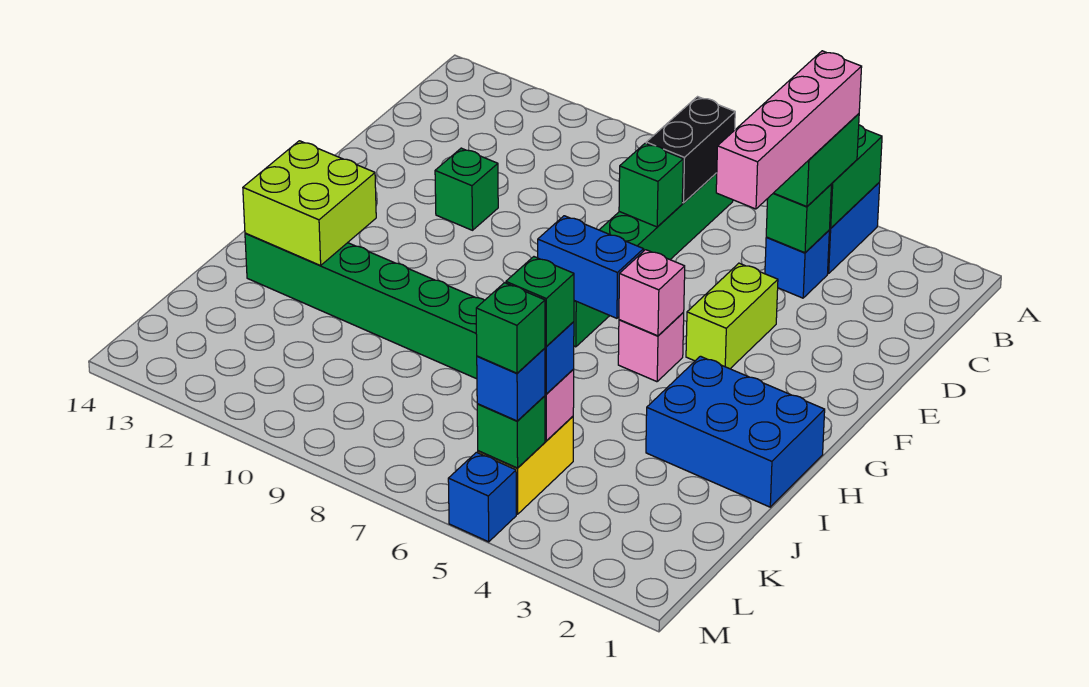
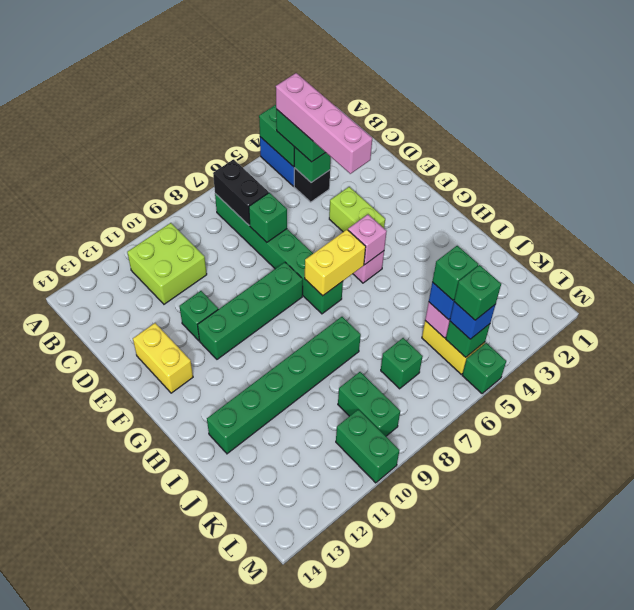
blue 1x1 brick [765,231,829,298] -> black 1x1 brick [294,168,330,202]
none -> yellow 1x2 brick [133,323,193,393]
none -> green 1x4 brick [198,262,303,359]
blue 1x2 brick [538,216,644,318] -> yellow 1x2 brick [305,230,366,296]
blue 2x3 brick [646,356,825,507] -> none
lime 2x2 brick [243,141,376,265] -> lime 2x2 brick moved to [127,223,207,304]
none -> green 1x1 brick [381,338,423,389]
none -> green 1x2 brick [338,372,400,436]
none -> green 1x2 brick [336,409,399,483]
blue 1x1 brick [448,452,516,542] -> green 1x1 brick [462,343,506,394]

